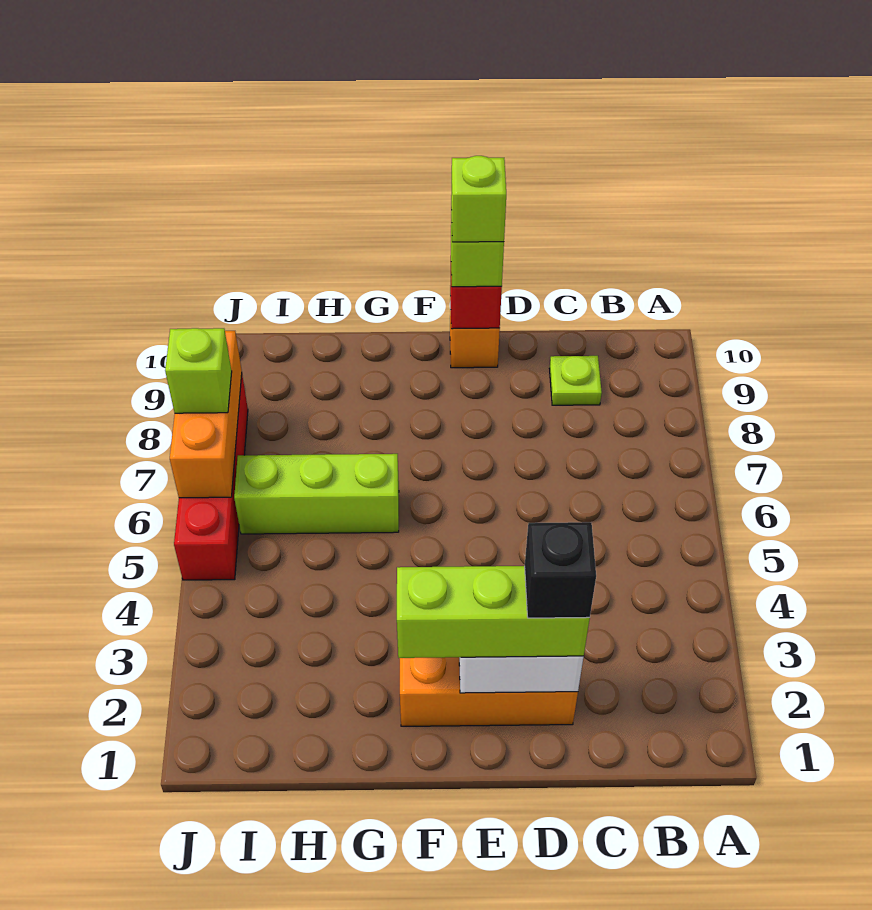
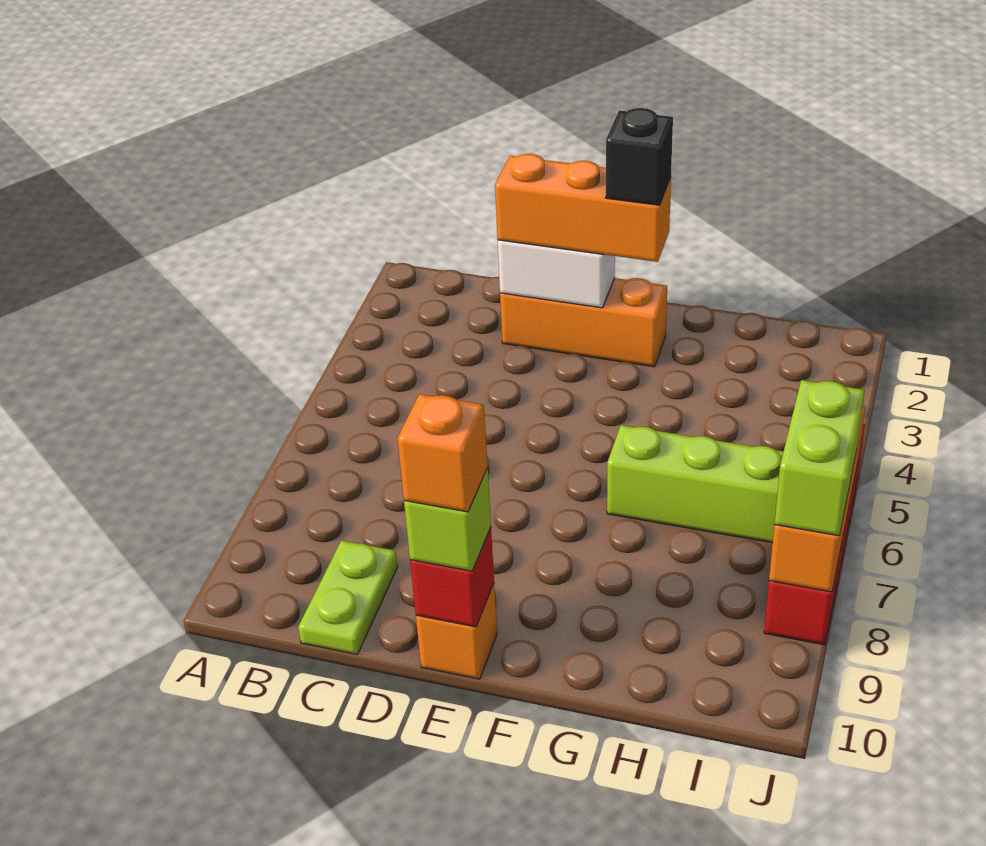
lime 1x1 plate [549,356,602,405] -> lime 1x2 plate [298,540,398,655]
lime 1x3 brick [397,566,590,658] -> orange 1x3 brick [495,154,671,262]
black 1x1 brick [525,522,596,618] -> black 1x1 brick moved to [606,108,673,205]
lime 1x1 brick [451,156,506,242] -> orange 1x1 brick [398,394,488,512]
lime 1x1 brick [165,328,232,413] -> lime 1x2 brick [774,380,865,536]

